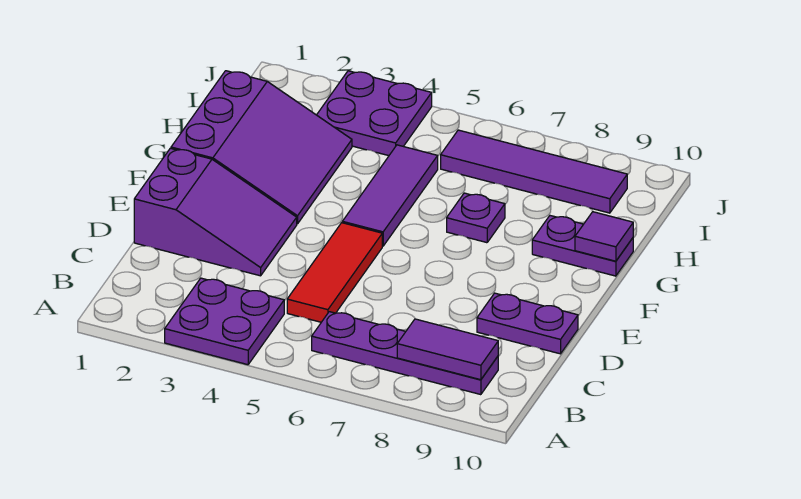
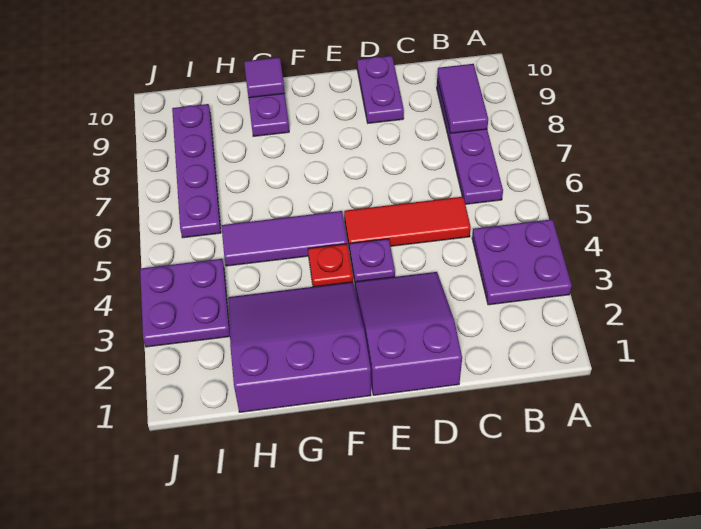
none -> red 1x1 plate [308,244,353,287]
purple 1x1 plate [447,193,505,243] -> purple 1x1 plate moved to [350,239,395,282]
purple 1x4 tile [441,130,627,213] -> purple 1x4 plate [172,104,221,238]

